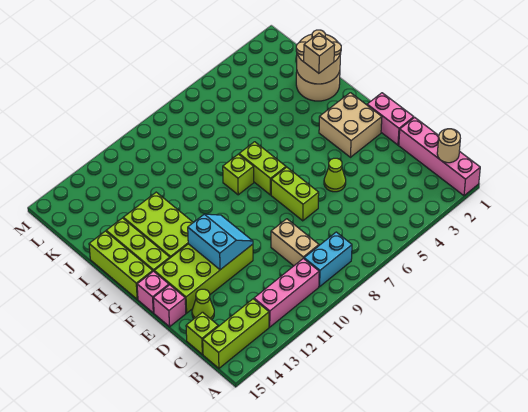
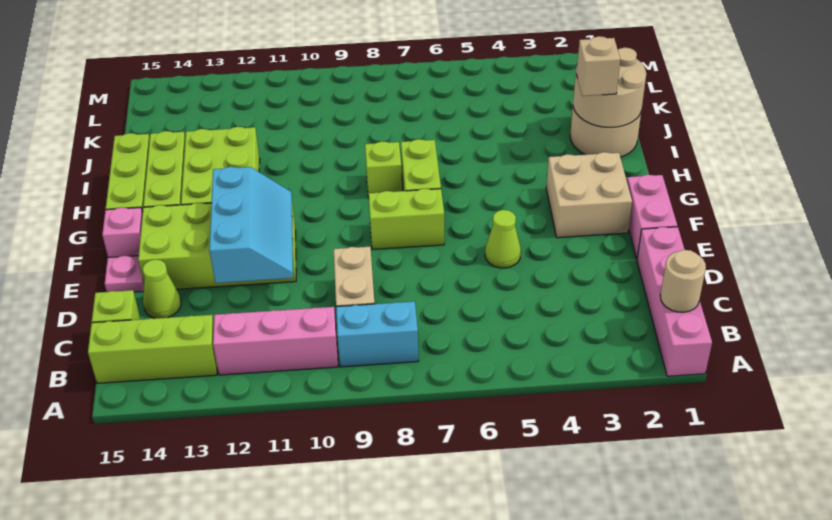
lime 1x2 brick [271,167,319,221] -> lime 1x2 brick turned to [369,189,444,250]
cyan 2x2 slope [188,214,253,270] -> cyan 2x3 slope [209,167,293,283]
pink 1x1 brick [153,285,186,327] -> pink 1x1 plate [105,256,144,292]

